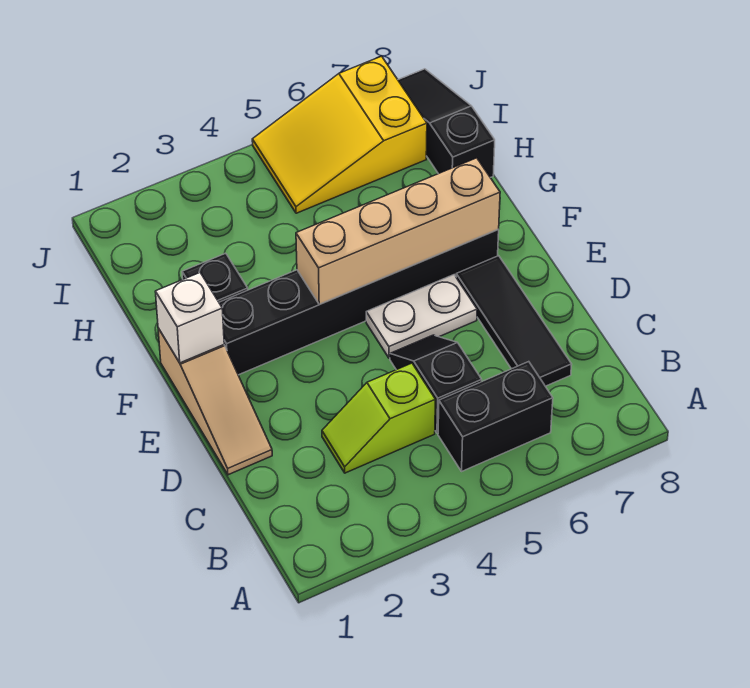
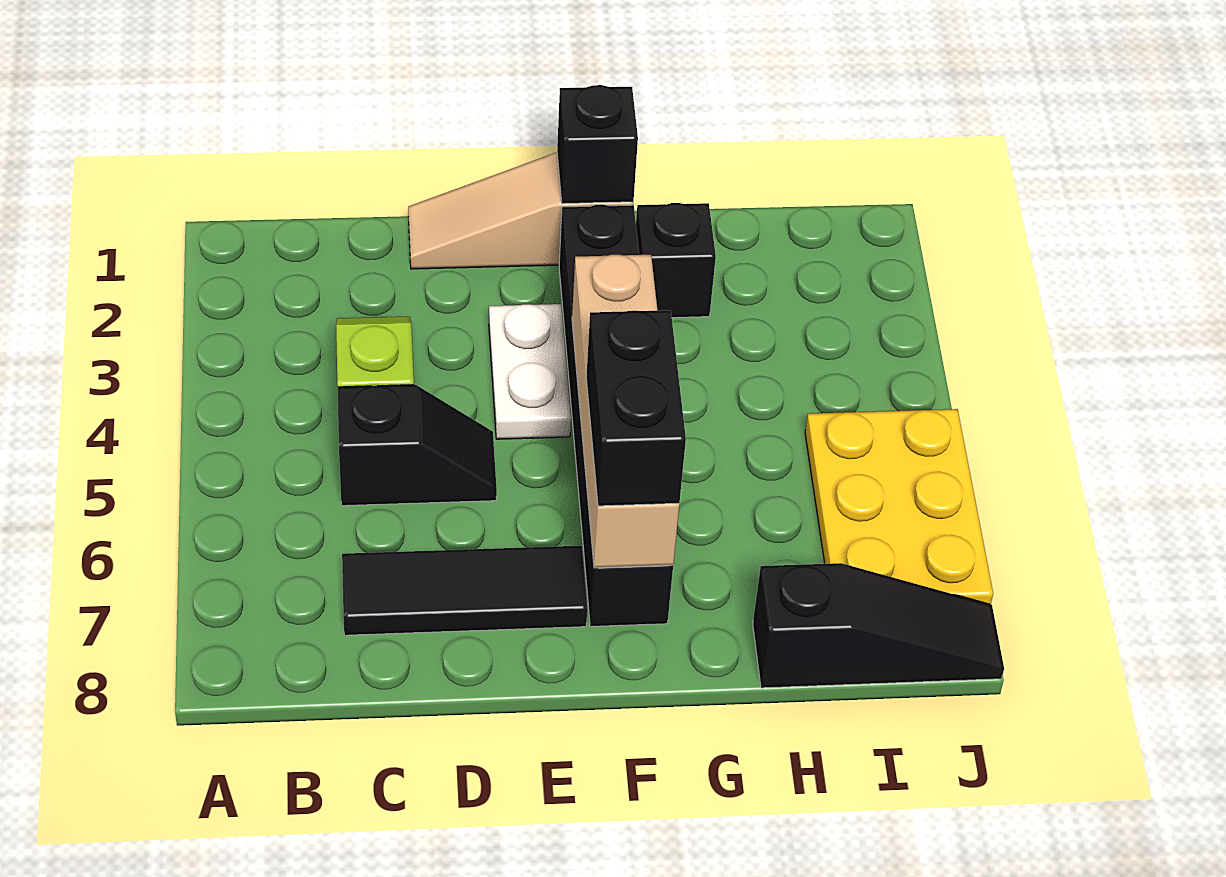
black 1x2 brick [438,362,553,471] -> black 1x2 brick moved to [586,310,686,506]
white 1x2 plate [366,275,477,358] -> white 1x2 plate moved to [489,304,571,439]
white 1x1 brick [155,273,224,363] -> black 1x1 brick [557,85,638,204]
yellow 2x3 slope [252,56,427,213] -> yellow 2x3 plate [805,409,993,604]

